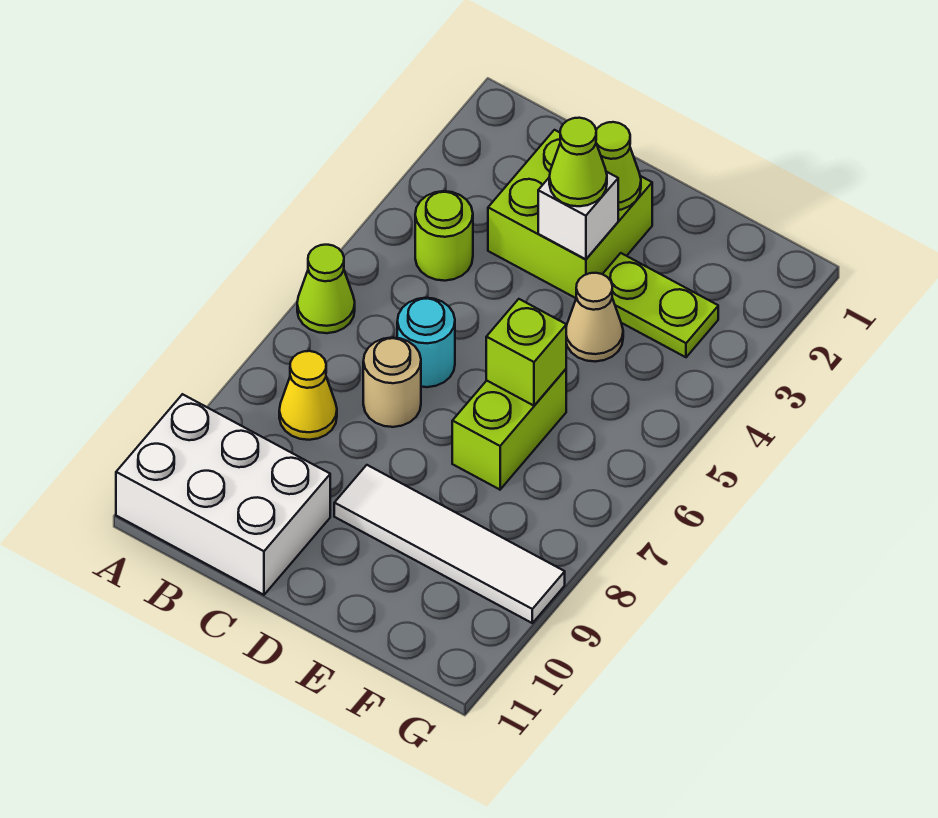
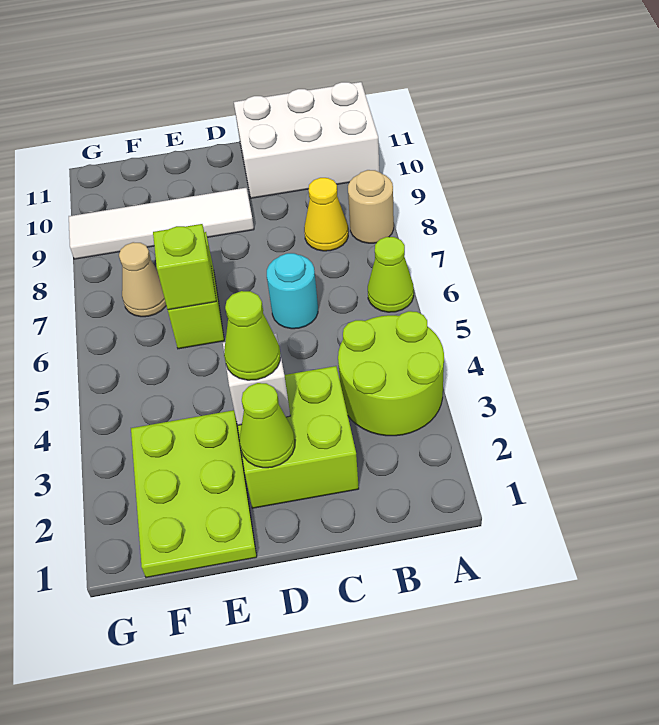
lime 1x1 round brick [415,191,473,281] -> lime 2x2 round brick [338,311,444,436]
tan 1x1 round brick [363,338,421,427] -> tan 1x1 round brick moved to [348,170,394,243]
lime 1x2 plate [603,253,718,357] -> lime 2x3 plate [131,410,257,578]
tan 1x1 cone [566,273,623,362] -> tan 1x1 cone moved to [119,242,166,317]

